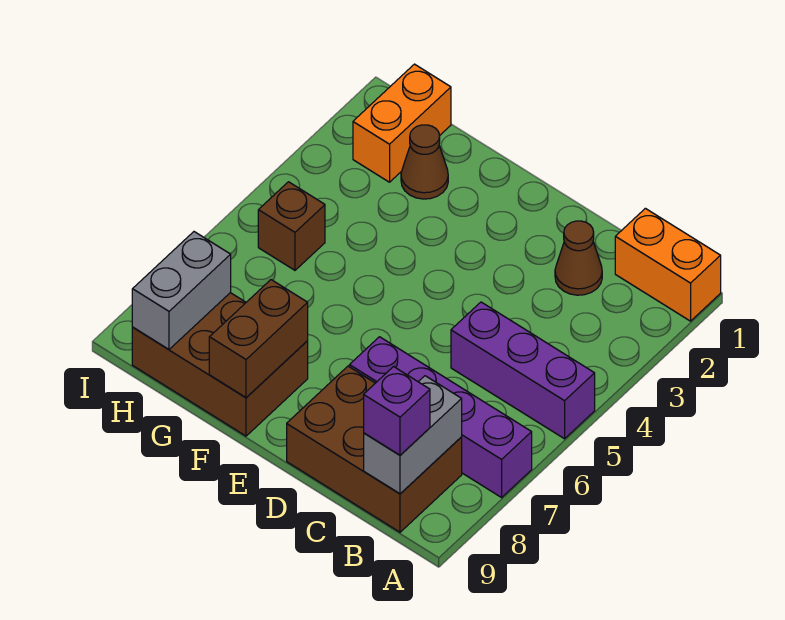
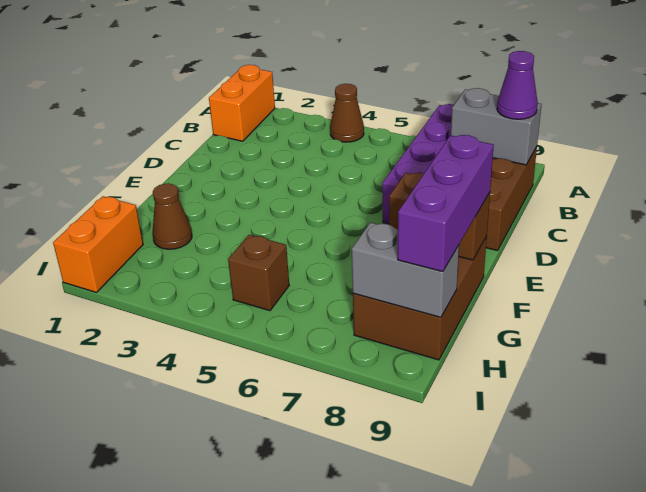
purple 1x3 brick [451,302,595,439] -> purple 1x3 brick moved to [398,135,494,272]
purple 1x1 brick [364,367,430,455] -> purple 1x1 cone [497,51,538,119]
brown 1x1 cone [555,221,602,295] -> brown 1x1 cone moved to [330,84,364,142]
orange 1x2 brick [353,64,451,182] -> orange 1x2 brick turned to [53,196,143,292]

